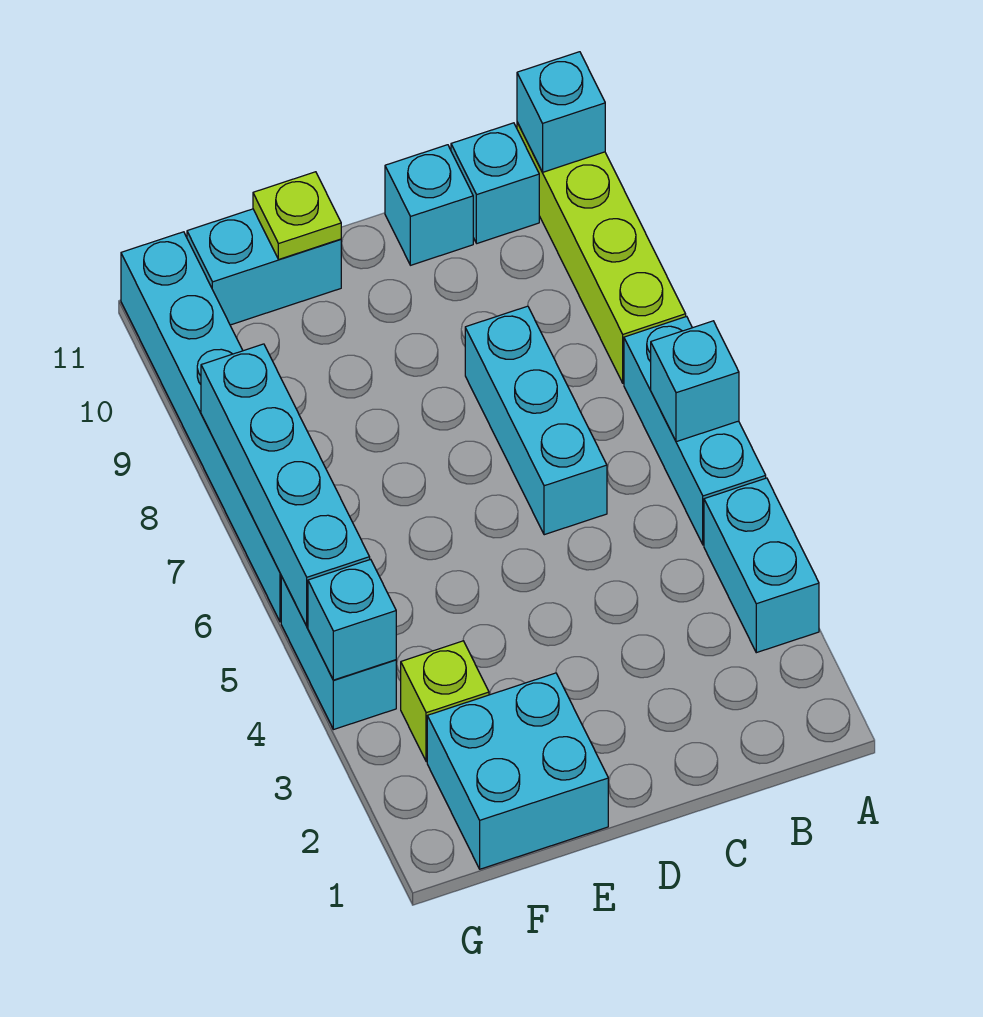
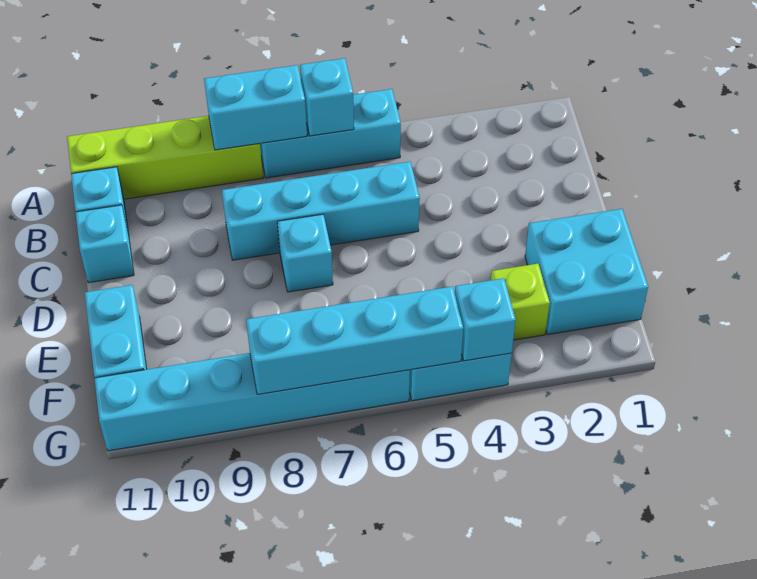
cyan 1x2 brick [704,478,819,653] -> cyan 1x2 brick moved to [204,65,307,150]
cyan 1x1 brick [517,52,605,172] -> cyan 1x1 brick moved to [277,214,333,292]
cyan 1x3 brick [465,306,607,535] -> cyan 1x4 brick [222,162,420,260]
lime 1x1 plate [253,172,341,259] -> none

